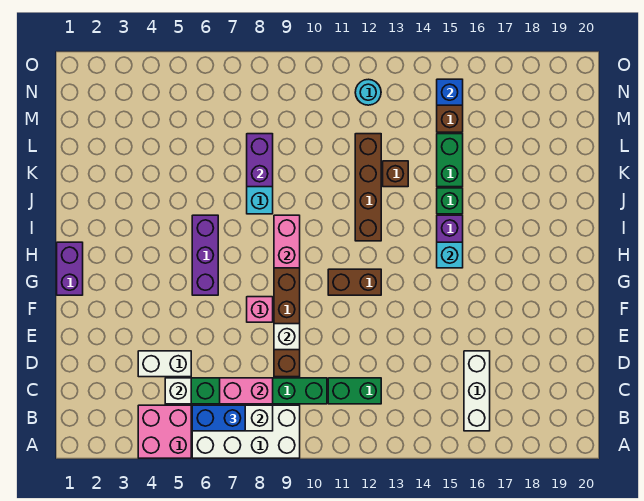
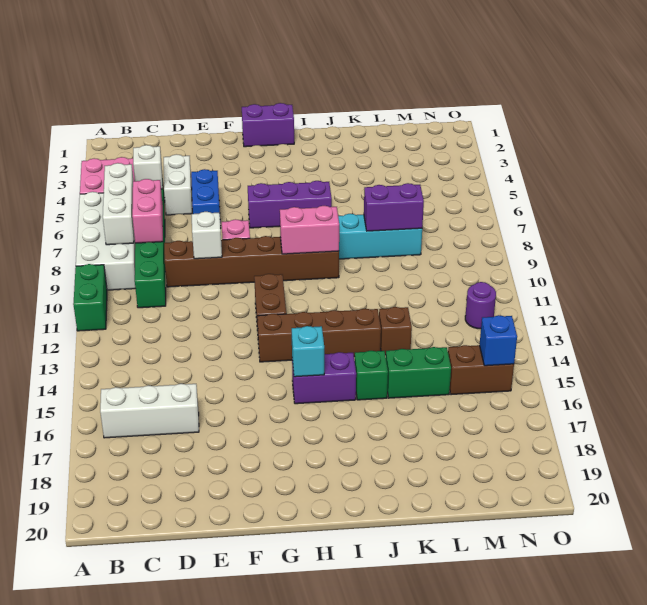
blue 1x2 brick [192,405,245,431] -> blue 1x2 brick moved to [191,169,221,228]
green 1x2 brick [328,378,381,404] -> green 1x2 brick moved to [73,264,107,331]
brown 1x4 brick [355,134,381,241] -> brown 1x4 brick moved to [257,309,381,362]
cyan 1x1 round brick [355,79,381,105] -> purple 1x1 round brick [465,282,496,329]

